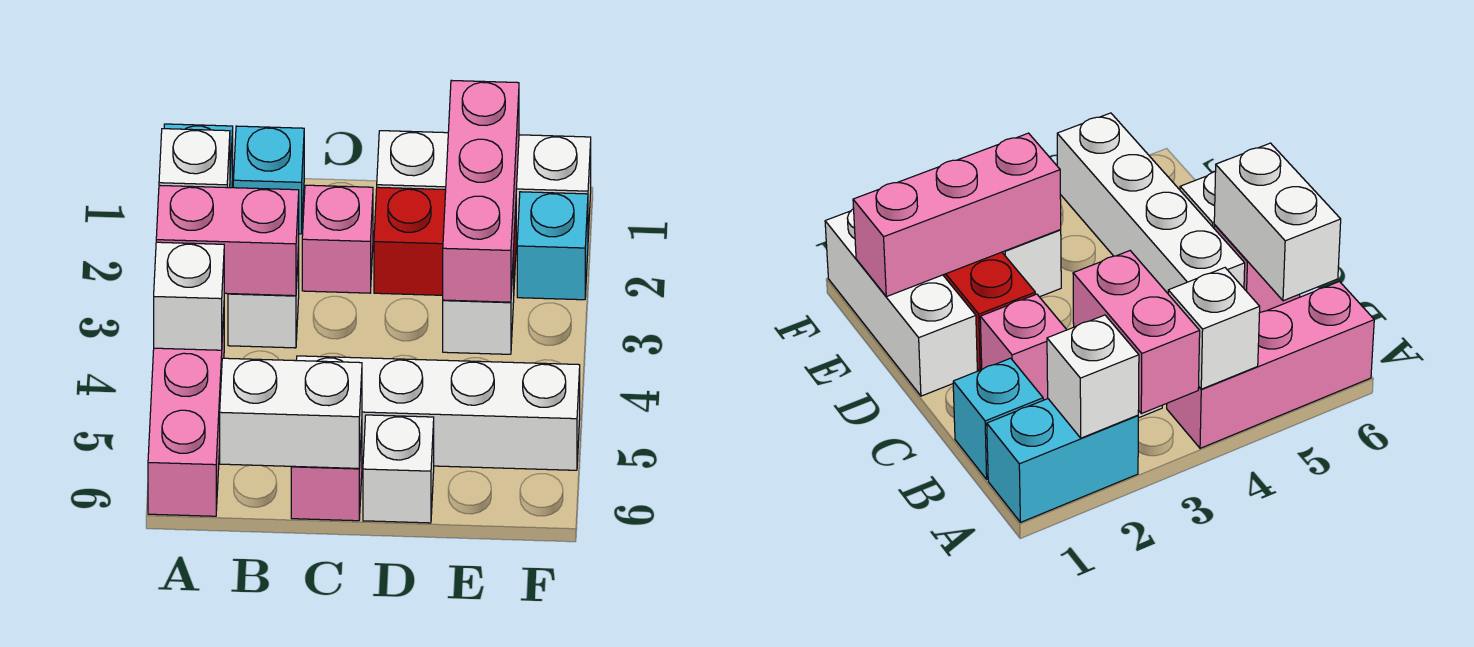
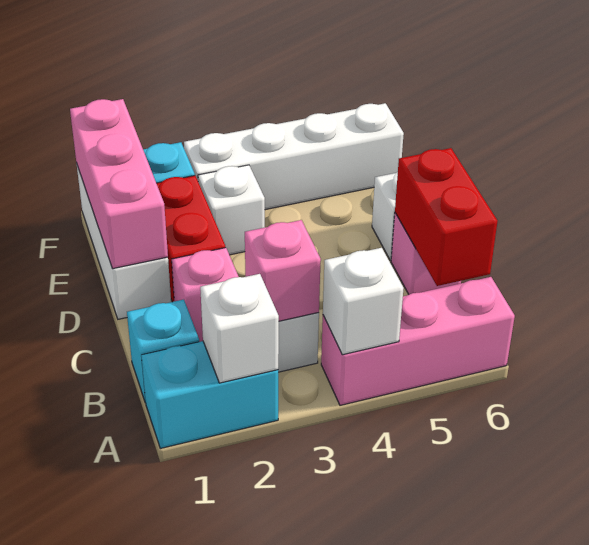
pink 1x2 brick [156,185,299,296] -> pink 1x1 brick [245,220,321,321]
white 1x2 brick [220,358,362,468] -> red 1x2 brick [395,148,497,286]
white 1x4 brick [296,356,580,470] -> white 1x4 brick turned to [184,103,404,210]
pink 1x3 brick [443,80,519,302] -> pink 1x3 brick turned to [70,99,168,269]

